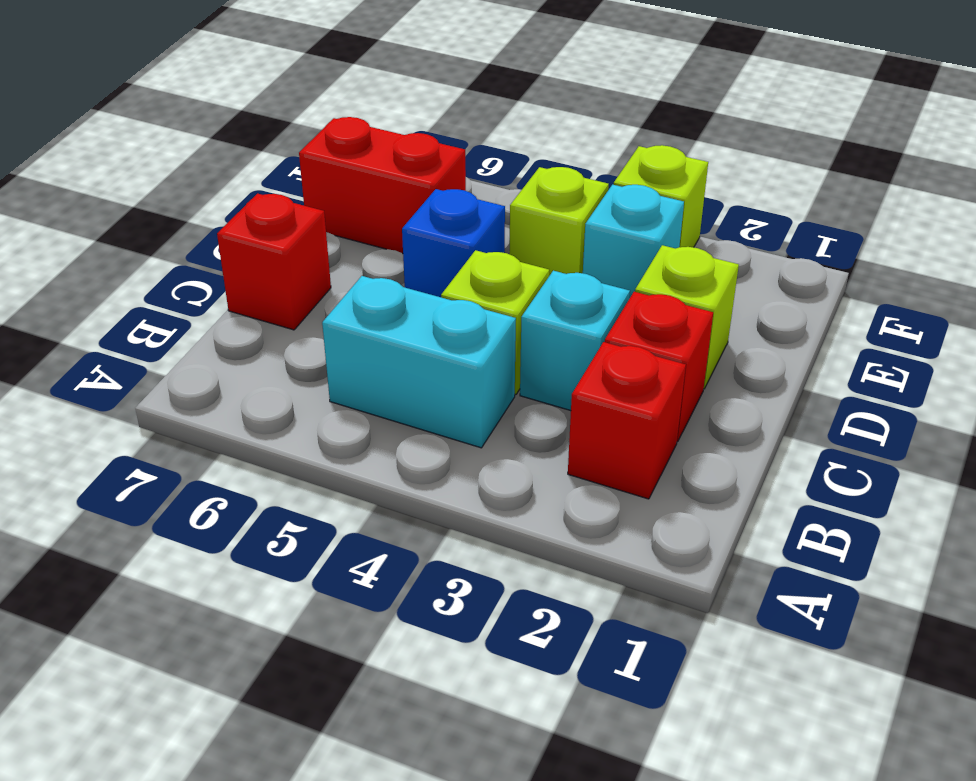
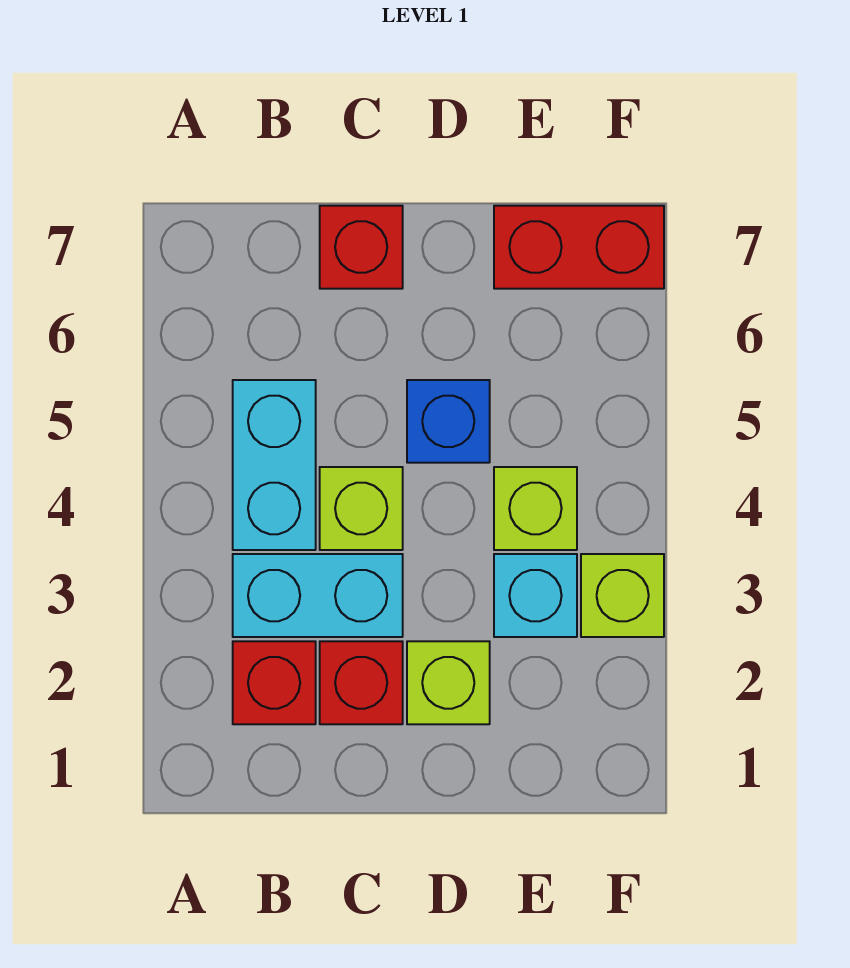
cyan 1x1 brick [520,271,630,411] -> cyan 1x2 brick [233,554,403,637]
red 1x2 brick [299,117,466,254] -> red 1x2 brick turned to [494,206,664,289]

